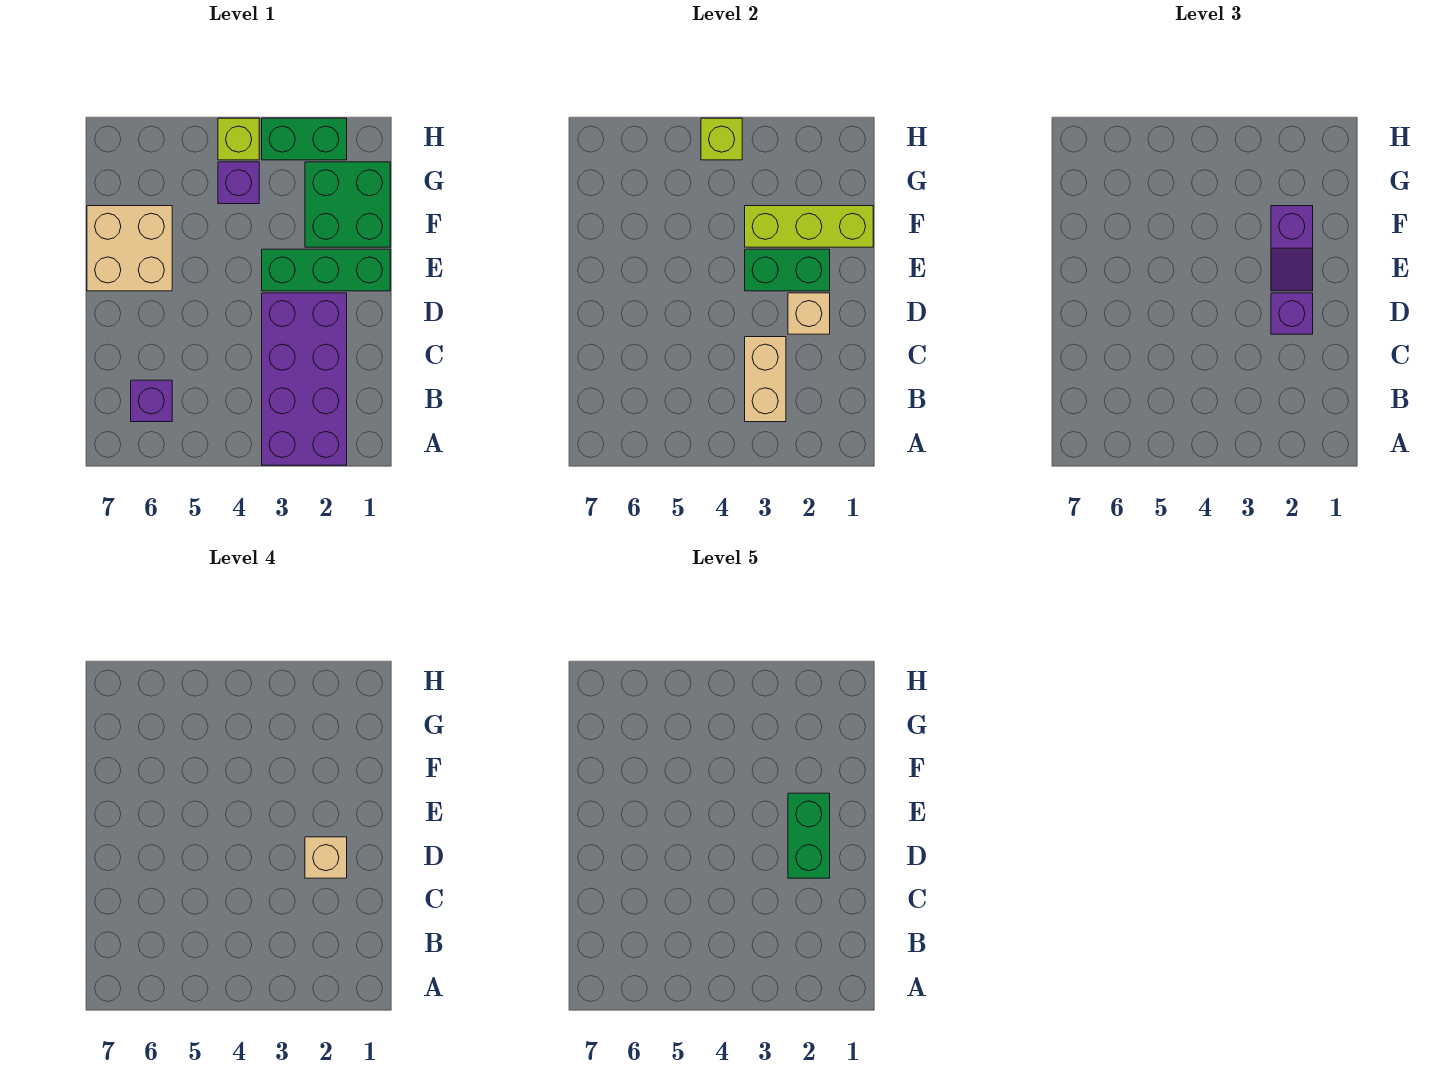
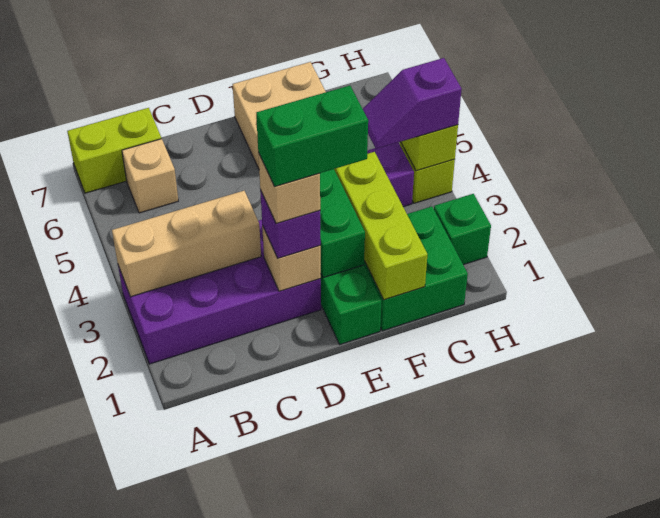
none -> lime 1x2 brick [67,108,161,193]
tan 1x2 brick [745,337,786,422] -> tan 1x3 brick [112,191,261,297]
purple 1x1 brick [131,380,172,422] -> tan 1x1 brick [122,139,178,213]
purple 1x2 slope [1271,206,1313,291] -> purple 1x2 slope moved to [363,58,462,149]
green 1x2 brick [262,118,347,160] -> green 1x1 brick [434,194,491,265]

